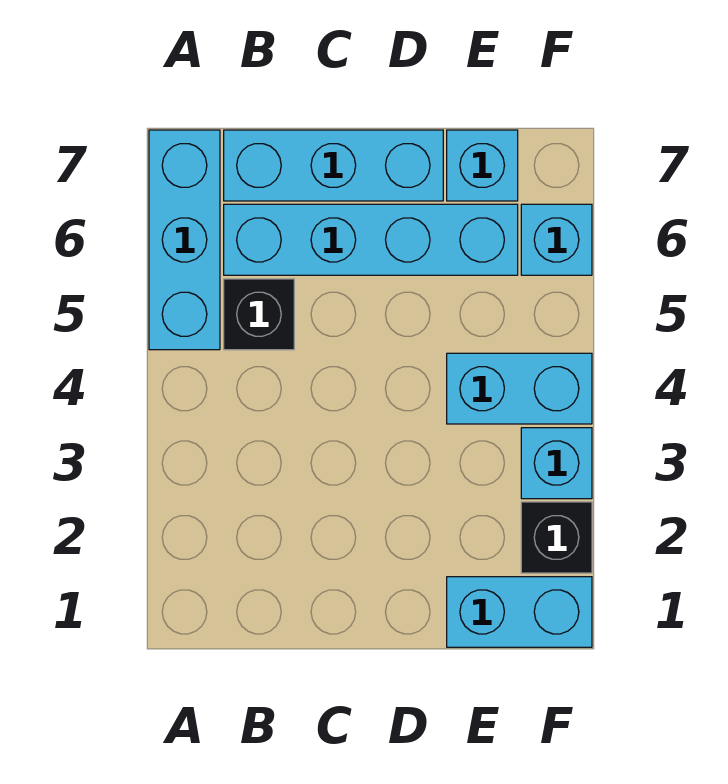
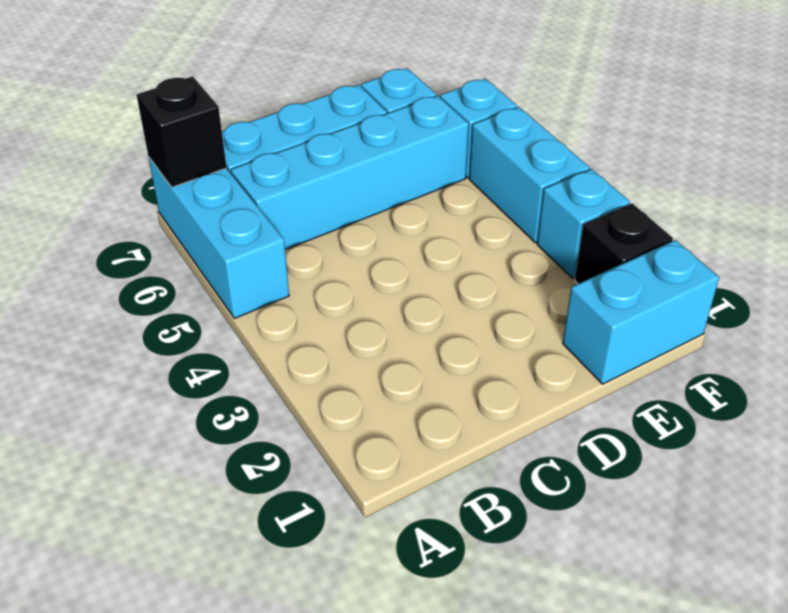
black 1x1 brick [224,279,294,350] -> black 1x1 brick moved to [137,76,227,187]
cyan 1x2 brick [447,353,592,424] -> cyan 1x2 brick turned to [469,107,590,243]

